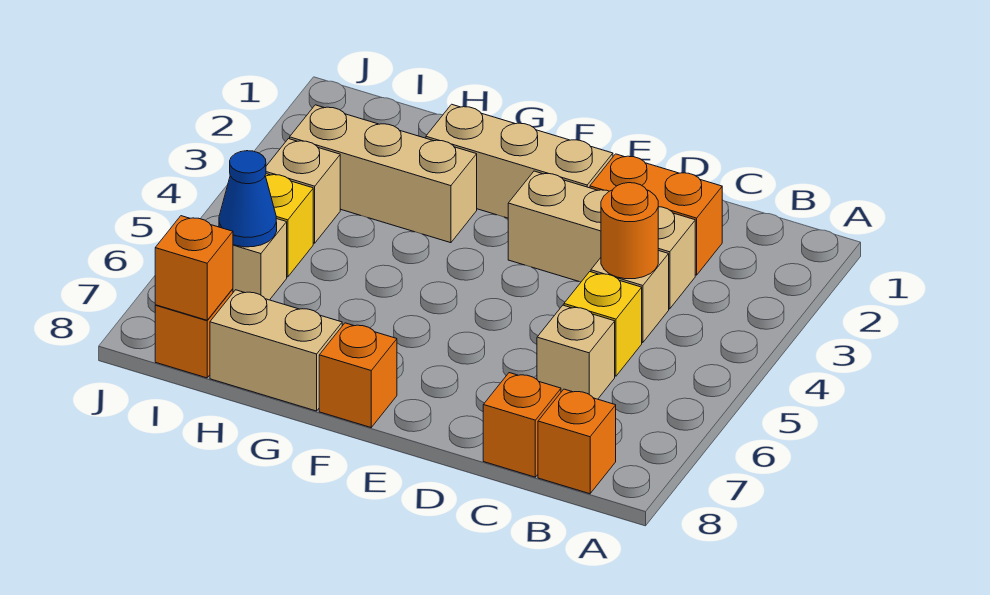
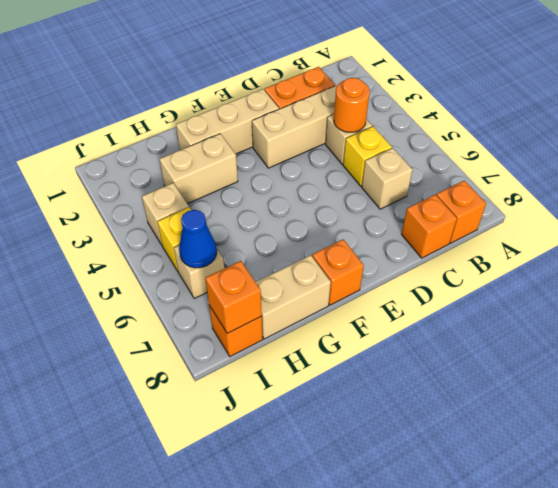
tan 1x3 brick [290,105,477,243] -> tan 1x2 brick [160,134,238,204]

